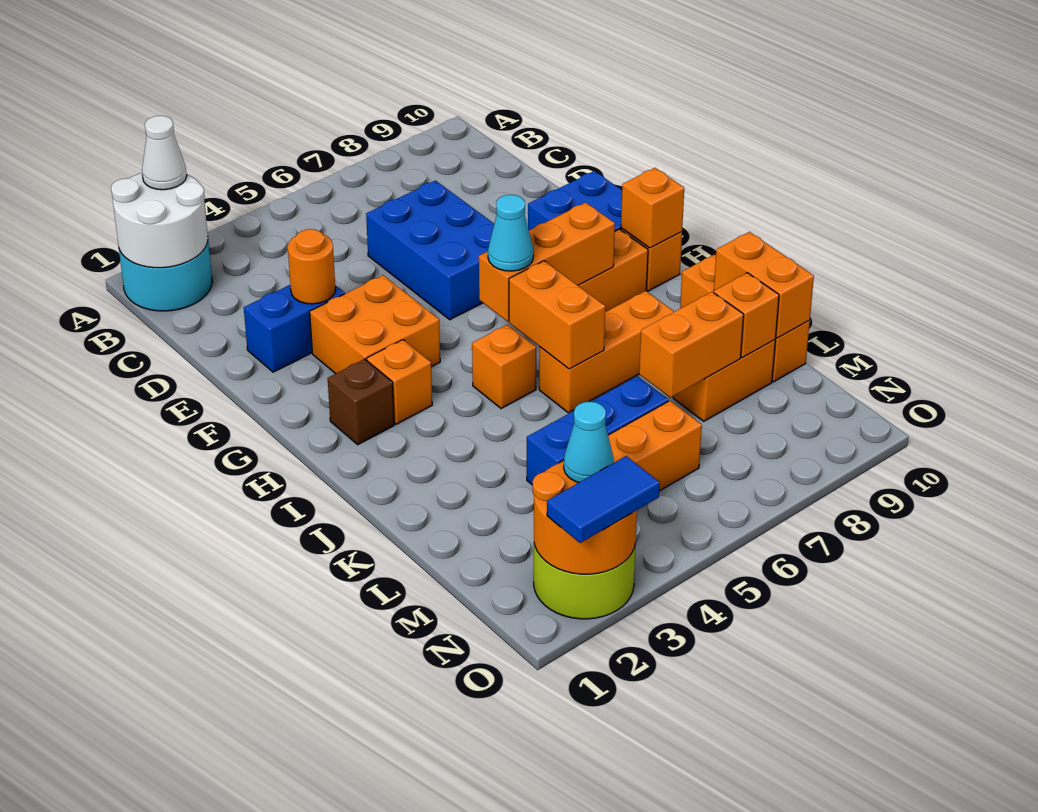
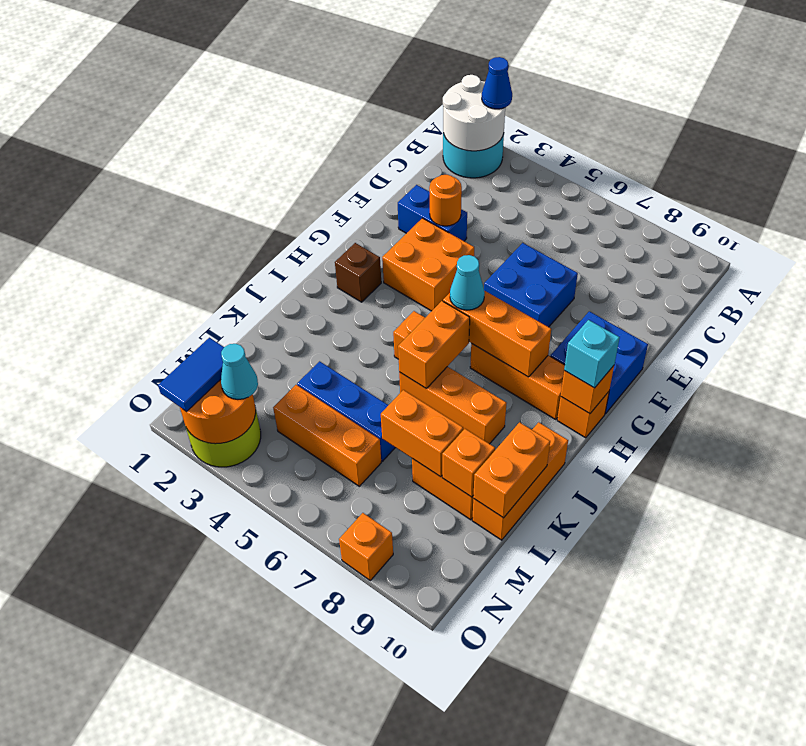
white 1x1 cone [142,116,187,190] -> blue 1x1 cone [482,57,512,109]
blue 2x3 brick [366,181,494,320] -> blue 2x2 brick [484,243,578,327]
orange 1x1 brick [367,340,432,424] -> orange 1x1 brick moved to [339,513,393,580]
none -> cyan 1x1 brick [564,320,620,388]
blue 1x2 tile [547,456,660,543] -> blue 1x2 tile turned to [158,338,224,412]

